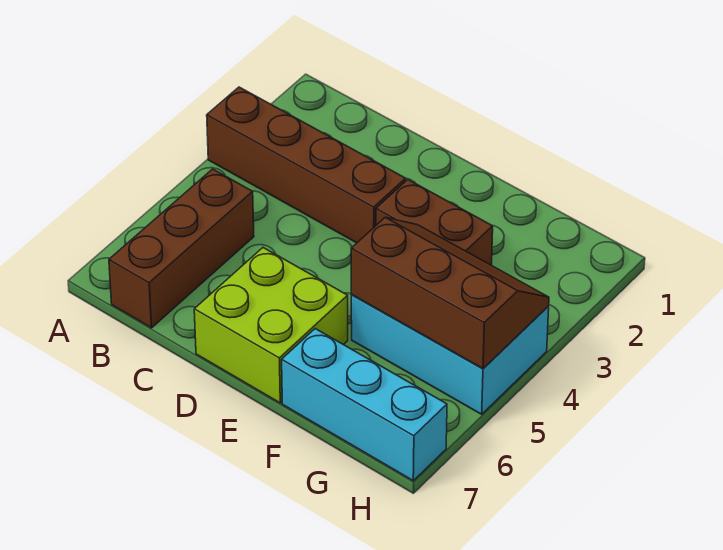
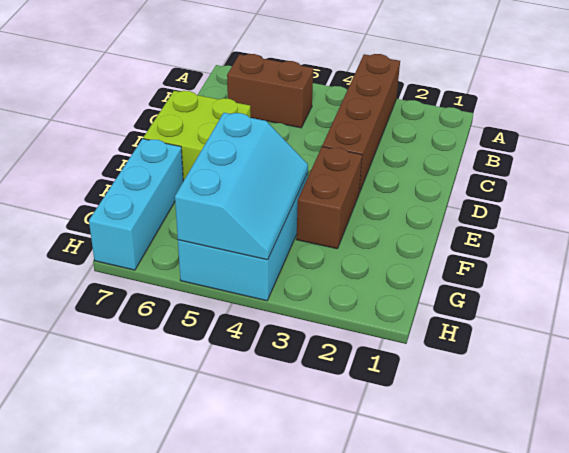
brown 1x3 brick [109,169,254,328] -> brown 1x2 brick [227,54,313,128]
brown 2x3 slope [351,217,549,369] -> cyan 2x3 slope [175,113,308,260]

